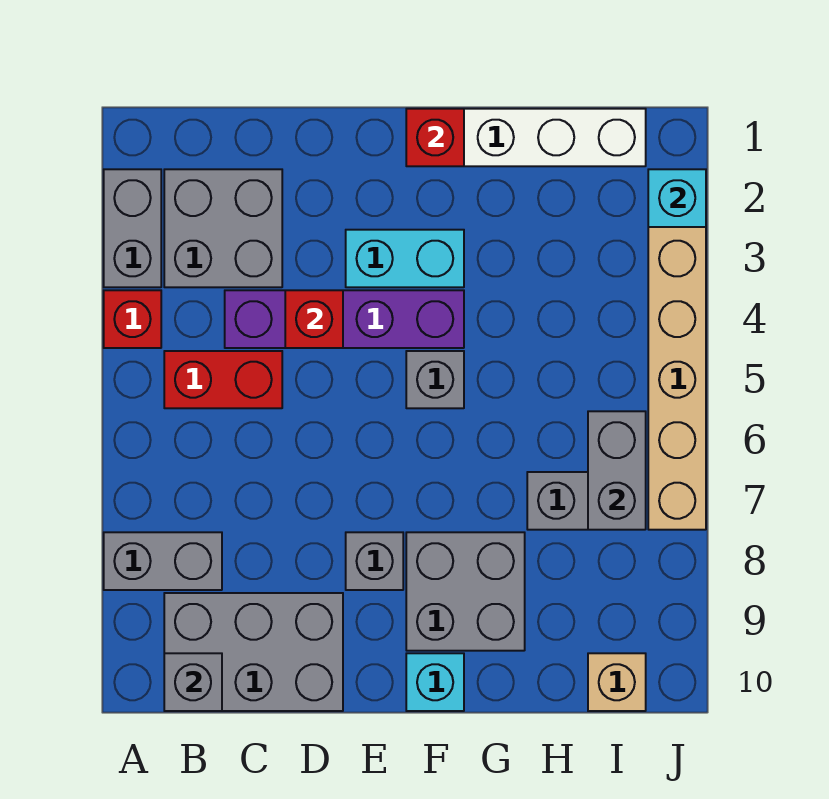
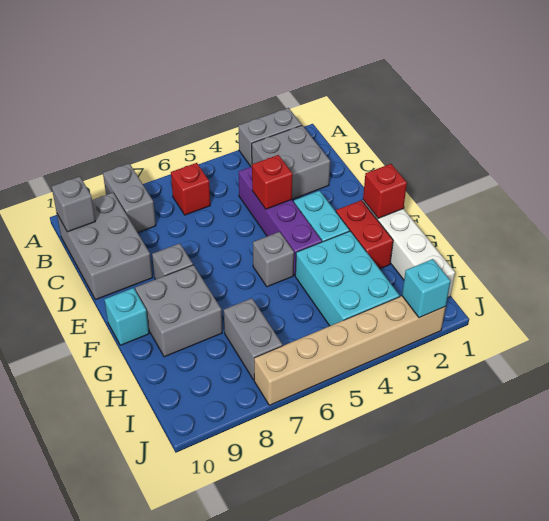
red 1x1 brick [104,290,161,348] -> red 1x1 brick moved to [171,163,210,215]
red 1x2 brick [164,351,282,408] -> red 1x2 brick moved to [336,200,393,269]
none -> cyan 2x3 brick [295,231,400,326]
grey 1x2 brick [588,411,646,530] -> none
tan 1x1 brick [588,653,646,711] -> none

